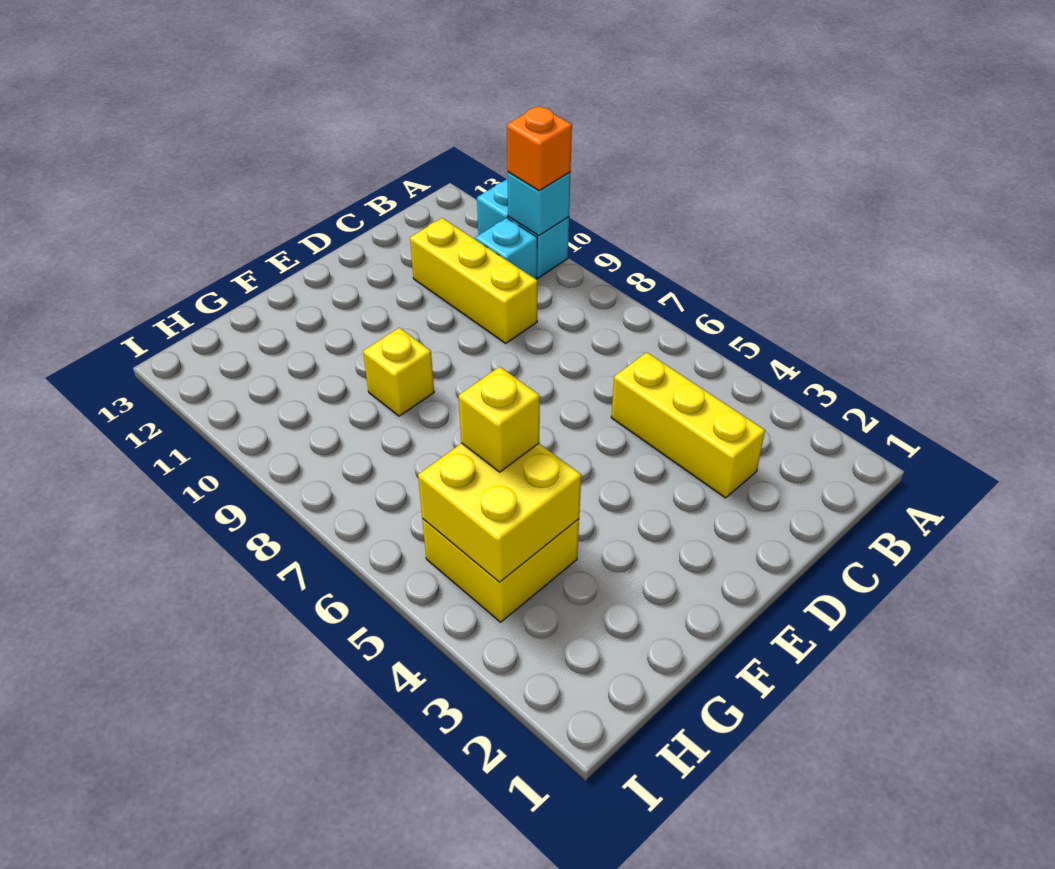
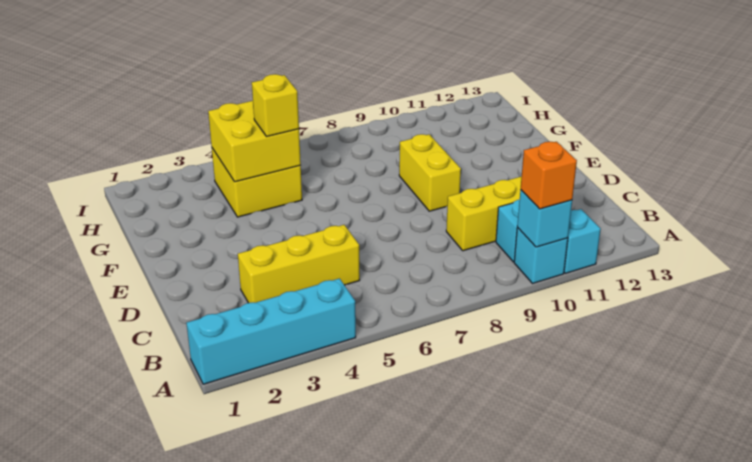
none -> cyan 1x4 brick [186,279,356,384]
yellow 1x1 brick [363,328,434,416] -> yellow 1x2 brick [399,134,461,211]

